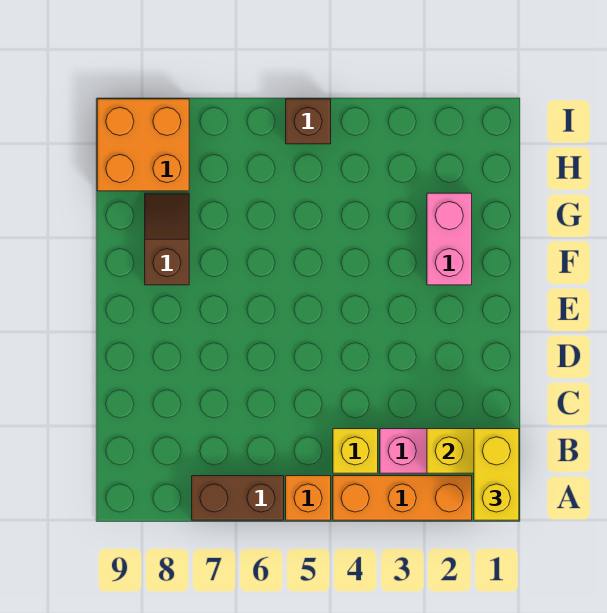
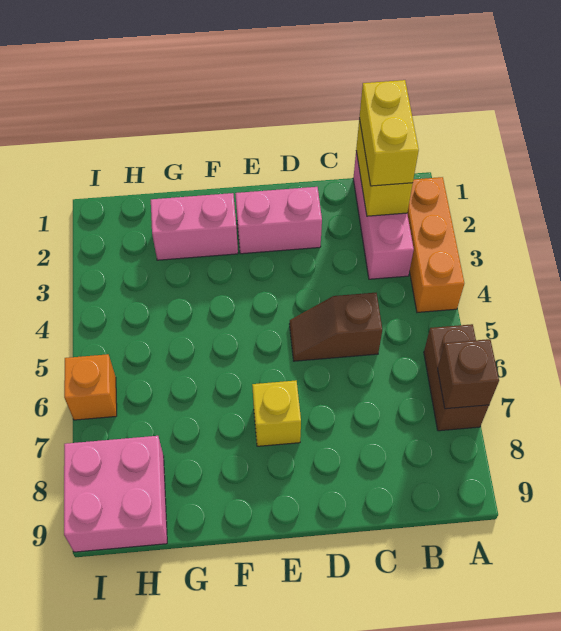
yellow 1x2 brick [474,429,519,520] -> yellow 1x2 brick turned to [359,80,419,186]
orange 1x1 brick [286,476,331,520] -> orange 1x1 brick moved to [64,354,117,420]
yellow 1x1 brick [333,429,378,473] -> yellow 1x1 brick moved to [252,381,301,446]
none -> pink 1x2 brick [235,187,322,254]
brown 1x2 slope [145,193,189,285] -> brown 1x2 slope moved to [289,293,382,361]
orange 2x2 brick [97,99,189,191] -> pink 2x2 brick [64,436,167,552]
brown 1x1 brick [286,99,331,144] -> brown 1x1 brick moved to [438,339,499,409]

